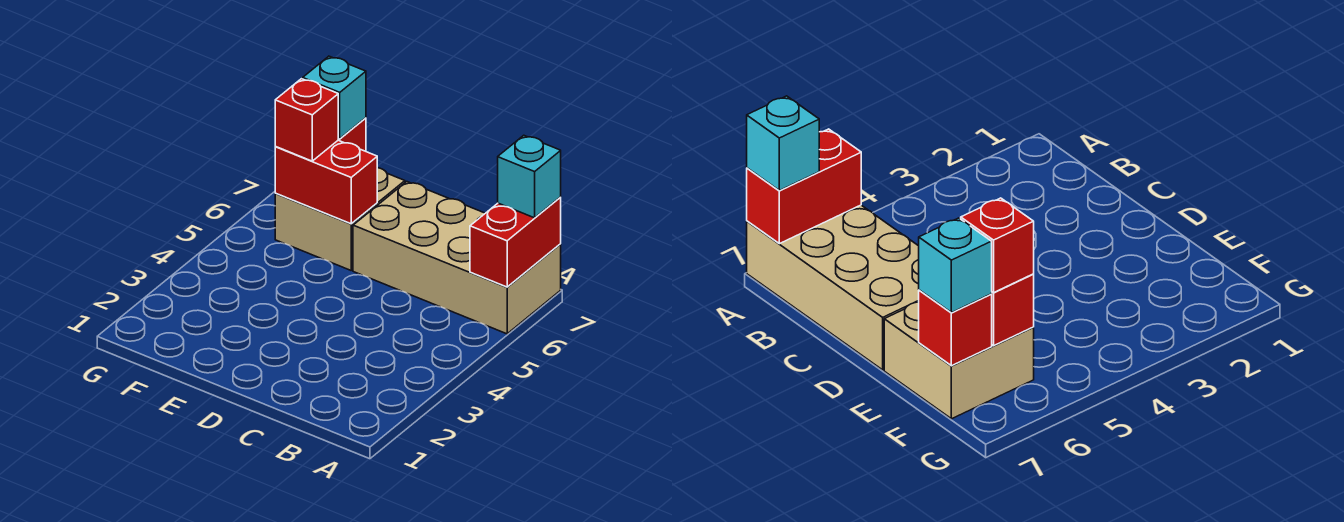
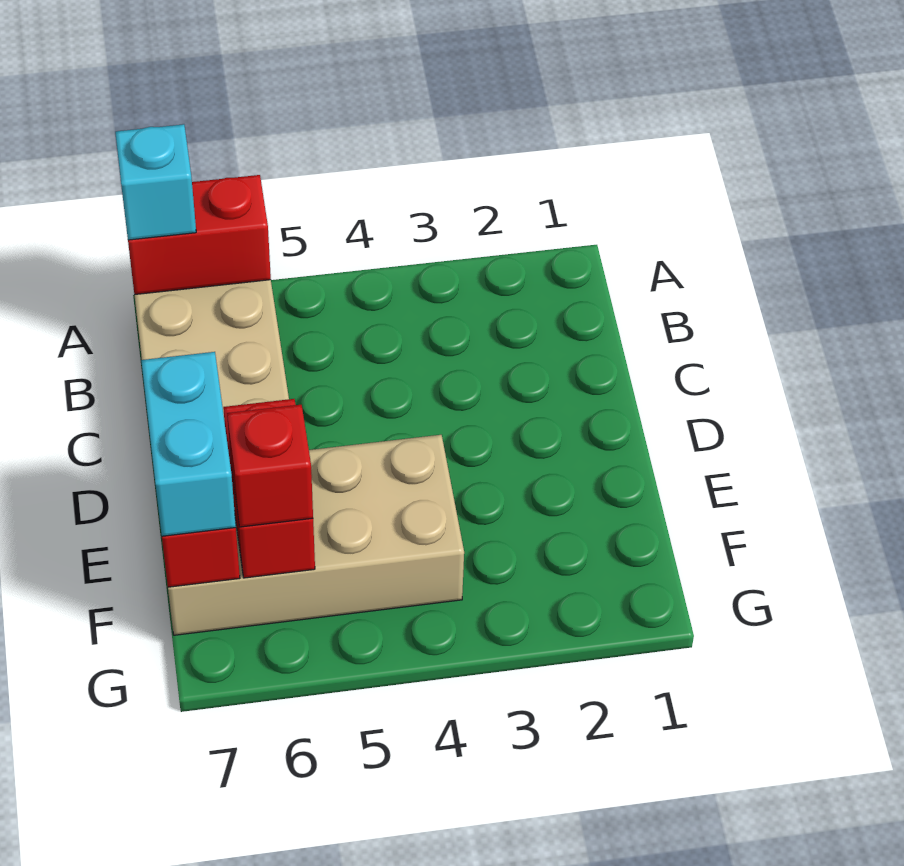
tan 2x2 brick [275,168,405,270] -> tan 2x4 brick [168,435,464,635]
cyan 1x1 brick [303,56,366,139] -> cyan 1x2 brick [141,352,236,536]

